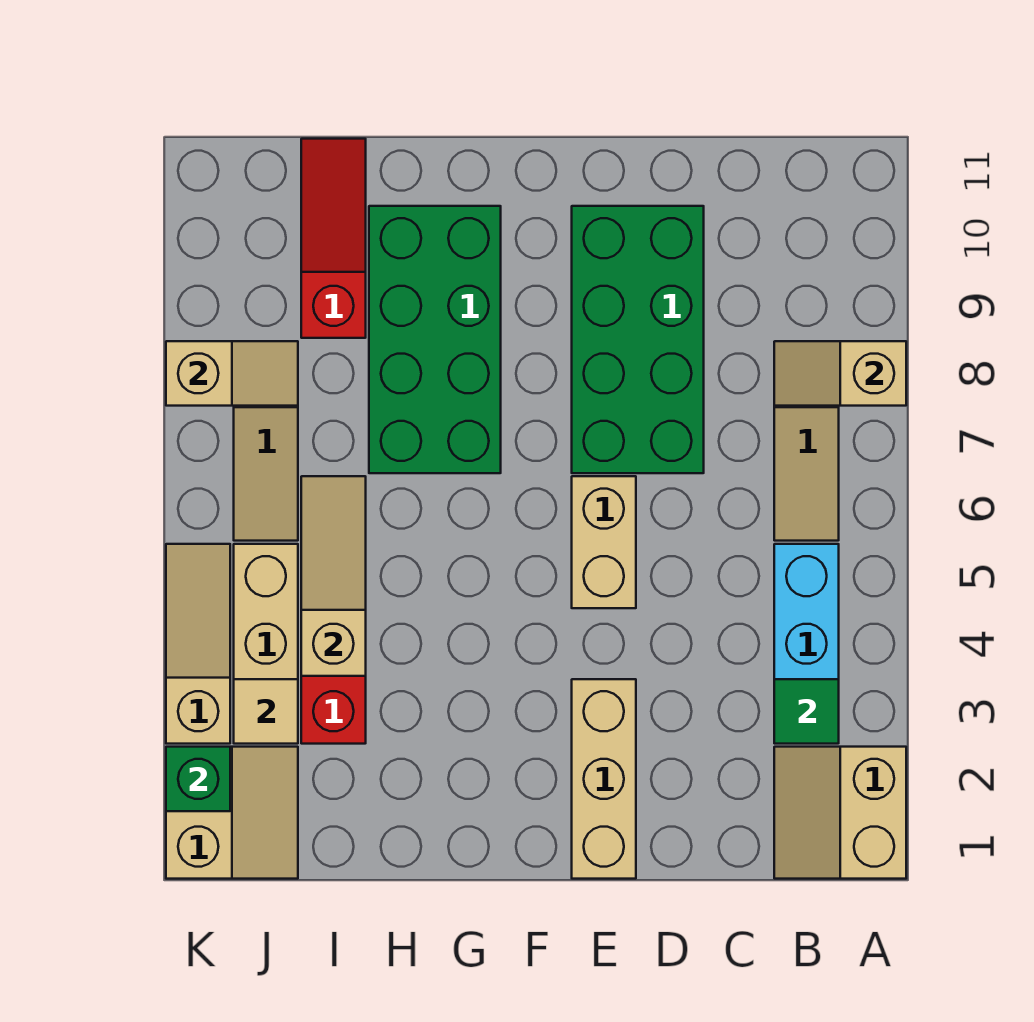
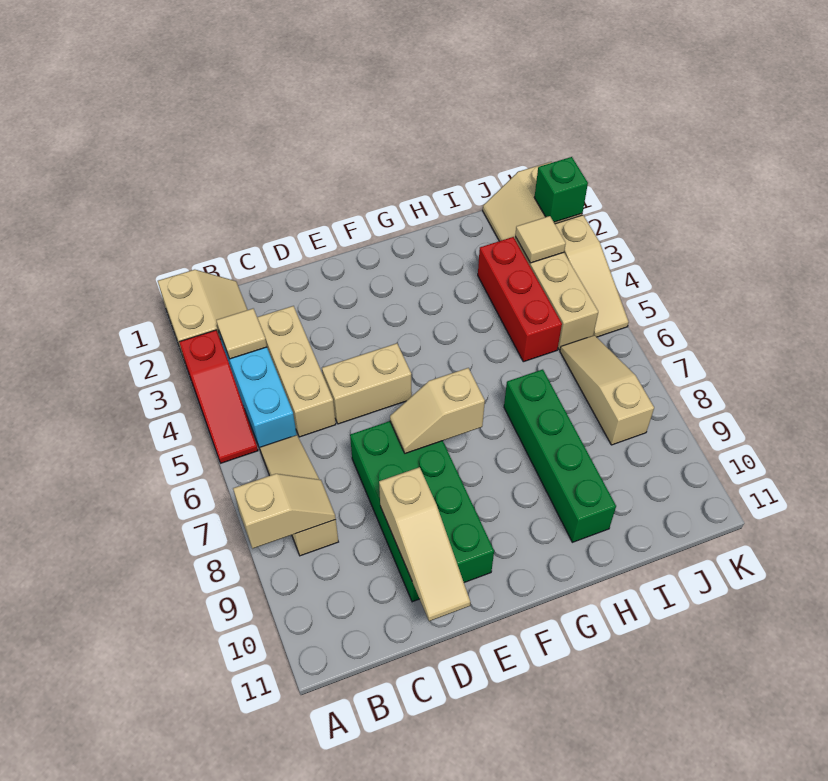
green 1x1 tile [774,679,839,744] -> tan 1x1 tile [216,309,267,359]
tan 1x3 brick [572,679,636,879] -> tan 1x3 brick moved to [257,306,336,437]
tan 1x2 brick [572,476,636,608] -> tan 1x2 brick turned to [322,343,412,424]
green 2x4 brick [369,206,501,473] -> green 1x4 brick [504,369,616,542]
tan 1x3 slope [301,476,366,676] -> tan 1x3 slope moved to [379,467,470,621]
red 1x3 slope [301,139,366,338] -> red 1x3 slope moved to [179,330,258,463]
tan 1x2 slope [166,341,298,406] -> tan 1x2 slope moved to [390,368,485,453]

